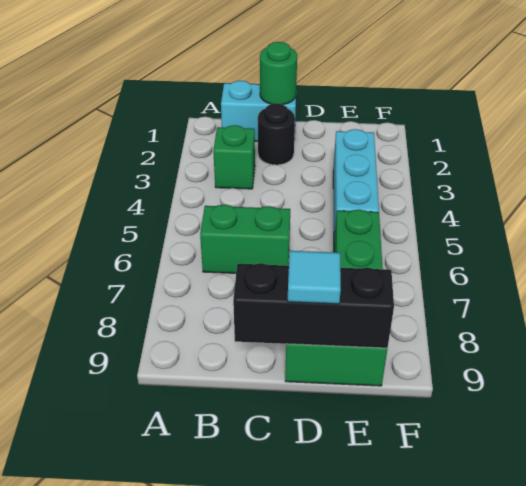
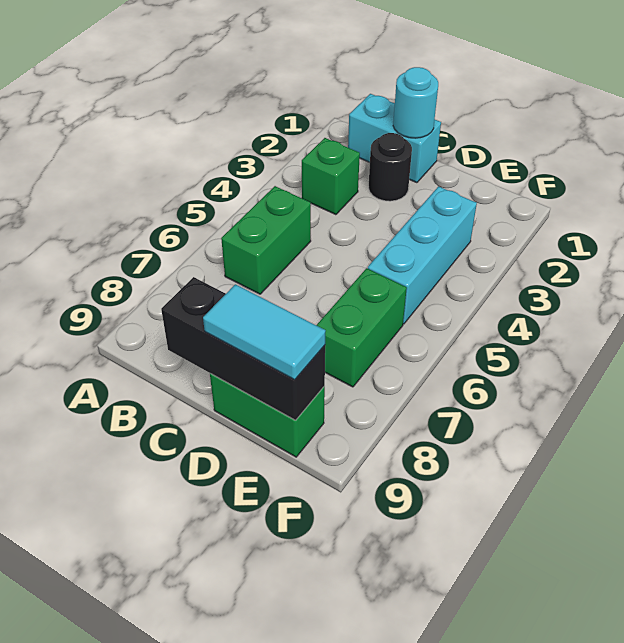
green 1x2 brick [200,205,290,273] -> green 1x2 brick turned to [221,186,311,294]
green 1x1 round brick [260,42,297,104] -> cyan 1x1 round brick [393,67,438,138]
cyan 1x1 tile [288,251,341,304] -> cyan 1x2 tile [203,284,326,380]

